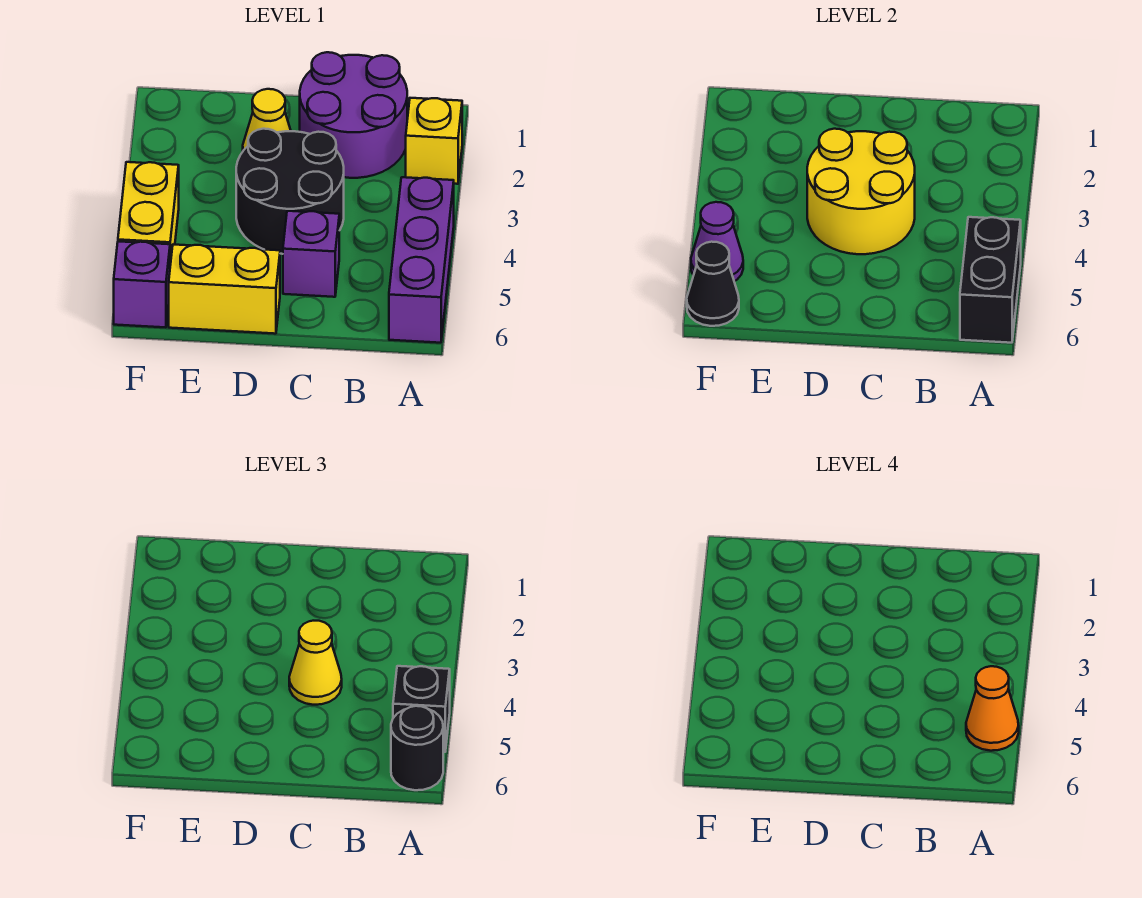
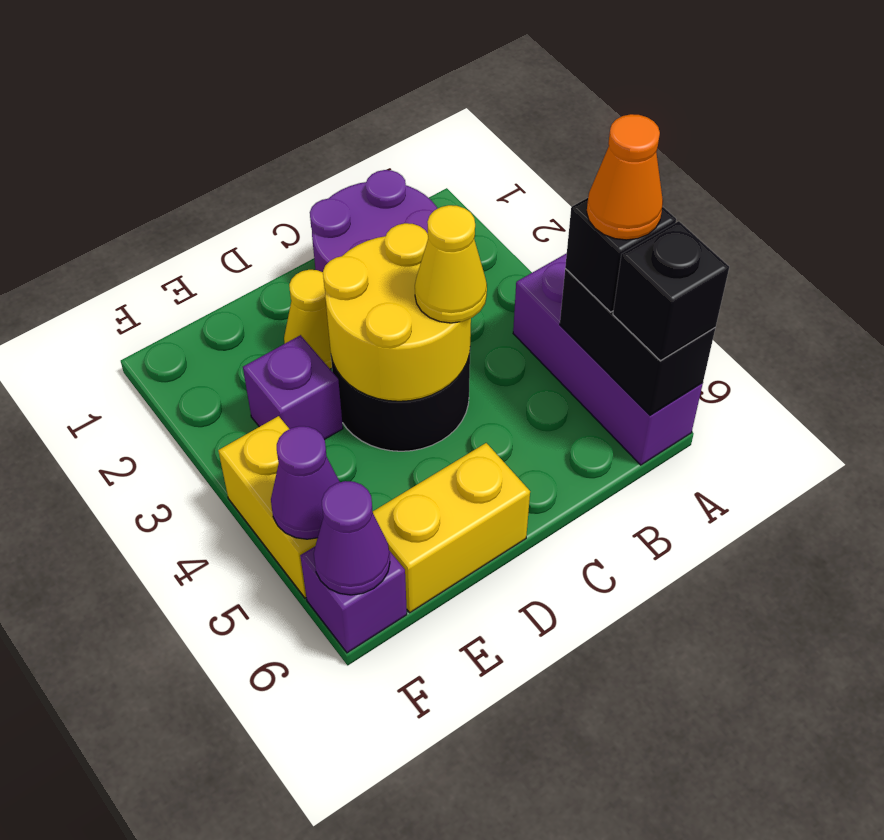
yellow 1x1 brick [406,98,462,184] -> none
black 1x1 round brick [391,706,443,790] -> black 1x1 brick [613,221,729,361]
purple 1x1 brick [283,211,339,297] -> purple 1x1 brick moved to [243,335,343,440]
black 1x1 cone [687,242,739,326] -> purple 1x1 cone [314,481,390,595]

